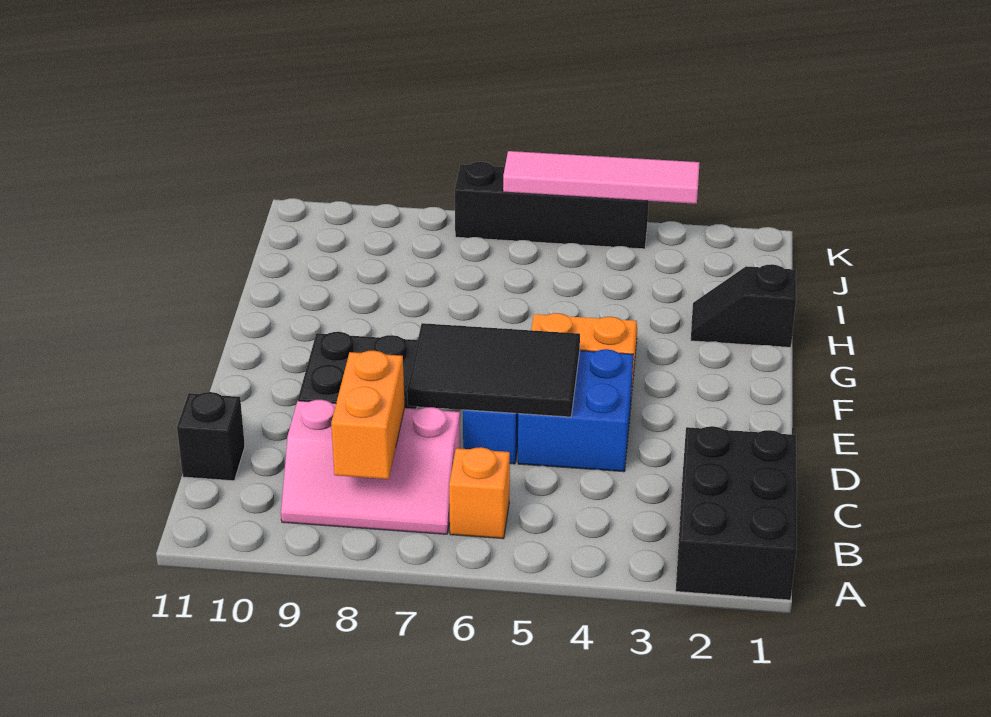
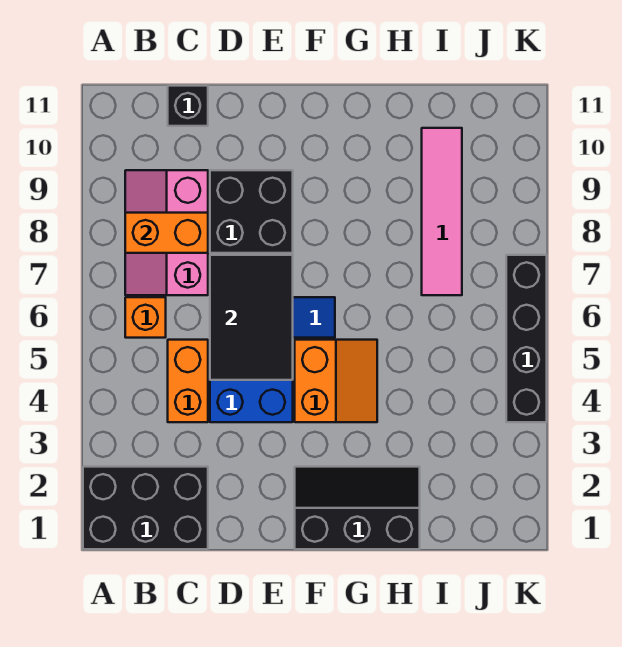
none -> orange 1x2 brick [168,340,208,422]
black 1x2 slope [691,264,796,347] -> black 2x3 slope [295,467,420,549]
pink 1x4 tile [503,151,700,204] -> pink 1x4 tile moved to [422,128,462,295]

